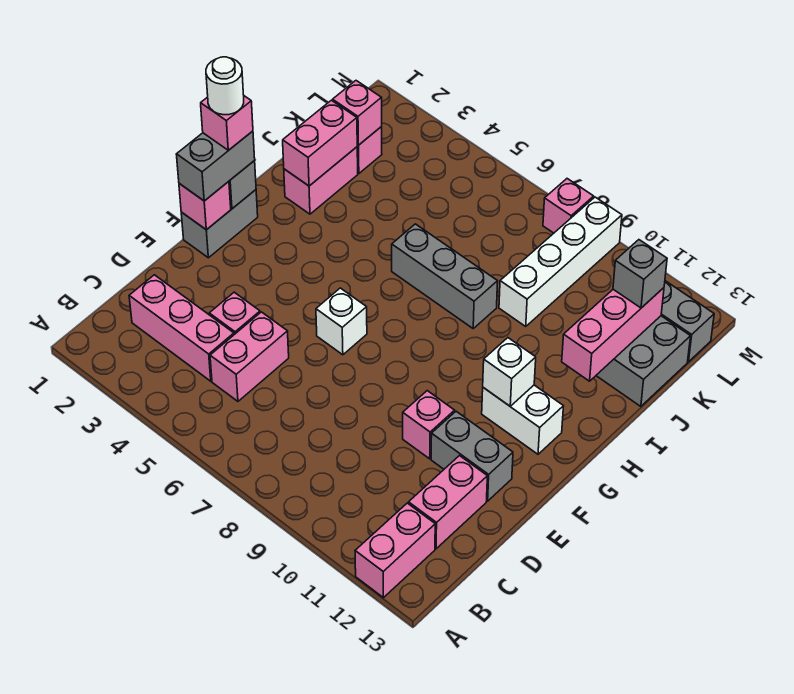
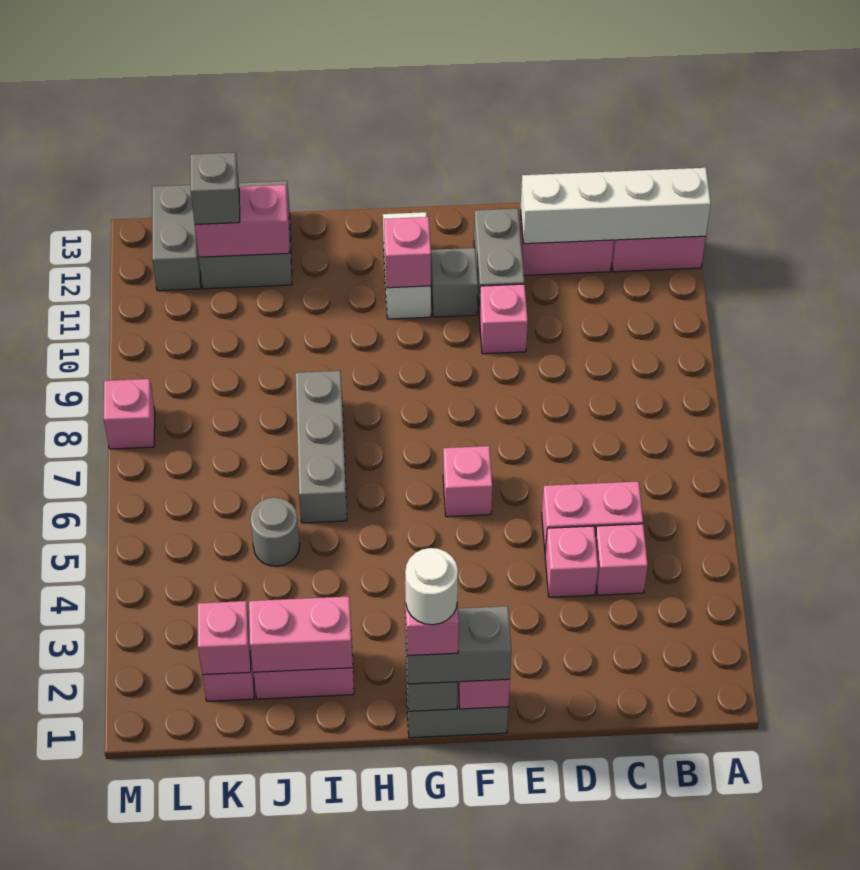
pink 1x3 brick [129,275,234,381] -> pink 1x1 brick [595,524,648,595]
white 1x1 brick [316,288,367,355] -> pink 1x1 brick [443,446,492,517]
none -> grey 1x1 brick [431,248,478,317]
white 1x1 brick [483,338,536,406] -> pink 1x1 brick [384,217,431,288]
pink 1x3 brick [562,288,664,381] -> pink 1x2 brick [195,185,290,257]
none -> grey 1x1 round brick [250,497,300,566]
white 1x4 brick [499,197,622,326] -> white 1x4 brick moved to [521,168,711,244]

